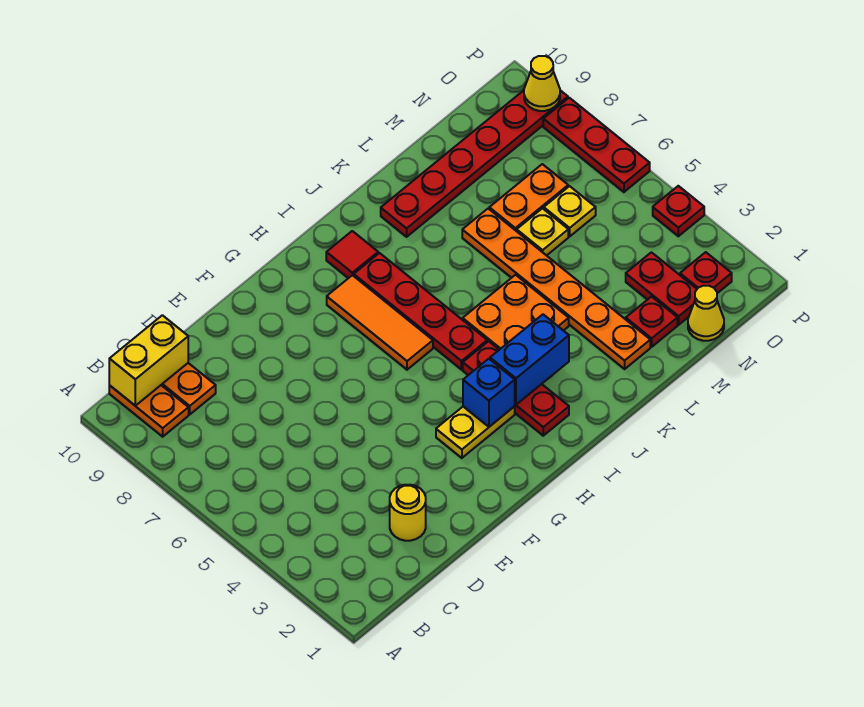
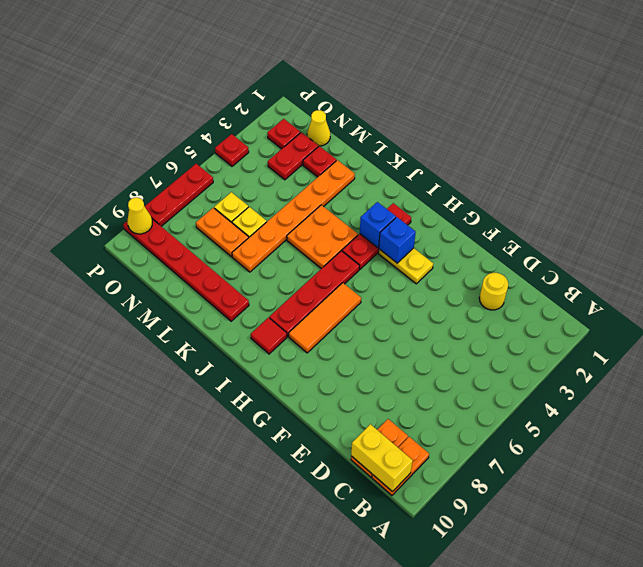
blue 1x2 brick [490,315,569,405] -> blue 1x1 brick [360,202,396,248]

